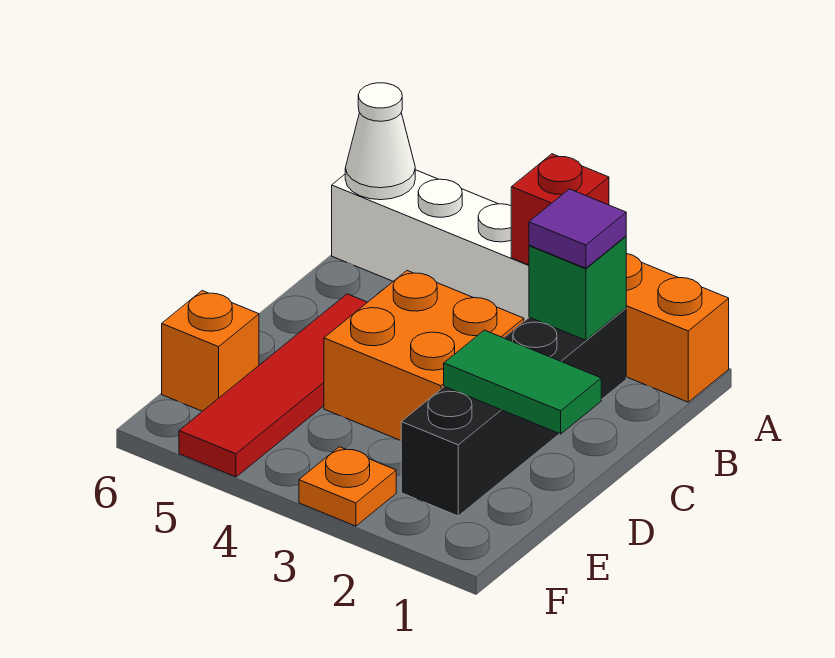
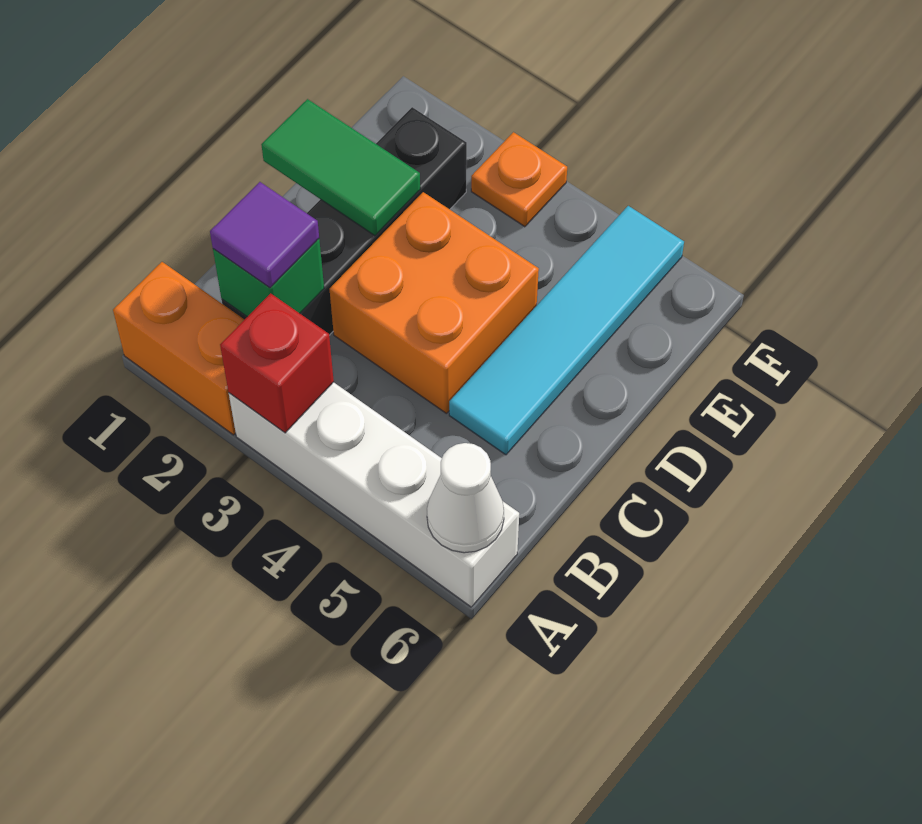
red 1x4 tile [179,294,367,477] -> cyan 1x4 tile [449,206,684,455]
orange 1x1 brick [162,291,259,411] -> none

